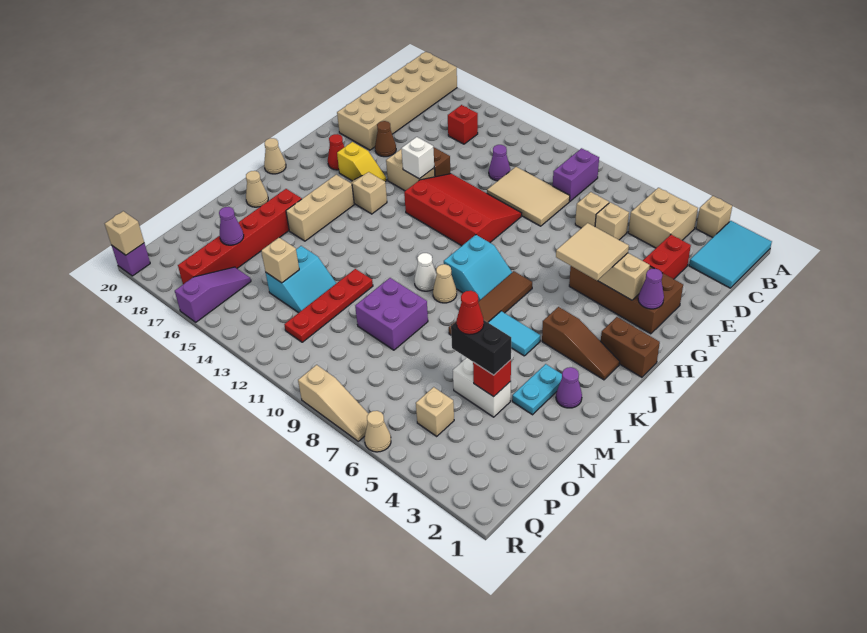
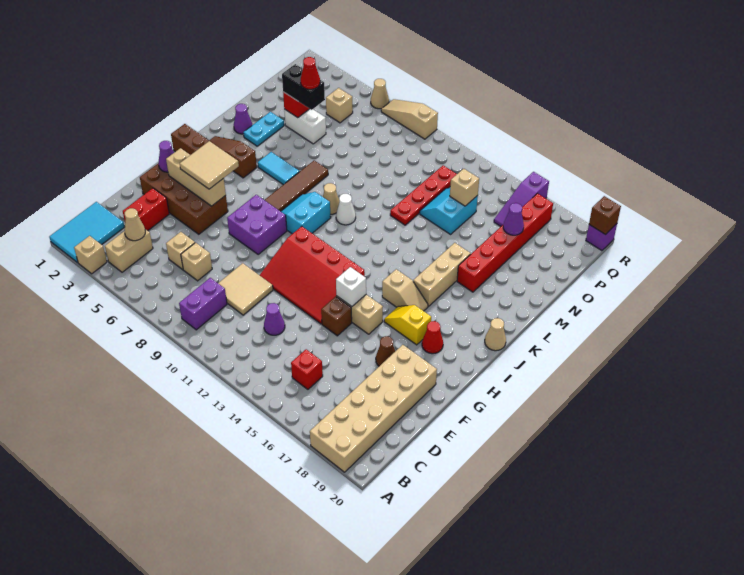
tan 2x2 brick [628,188,698,248] -> tan 1x2 brick [105,229,153,272]
tan 2x3 tile [487,167,570,226] -> tan 2x2 tile [218,263,273,315]
tan 1x1 cone [246,171,268,207] -> tan 1x1 cone moved to [124,208,145,241]
purple 2x2 brick [355,278,428,350] -> purple 2x2 brick moved to [227,195,287,254]
tan 1x1 brick [105,211,144,255] -> brown 1x1 brick [589,196,621,235]

